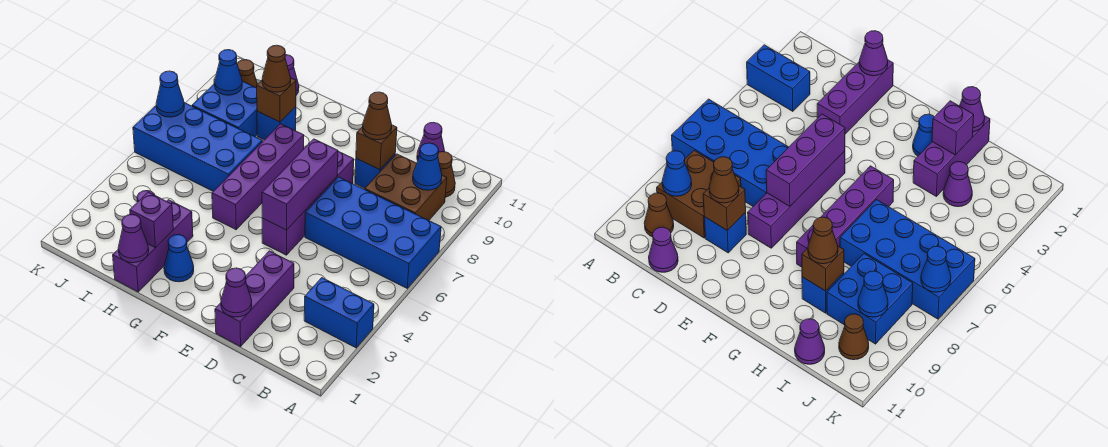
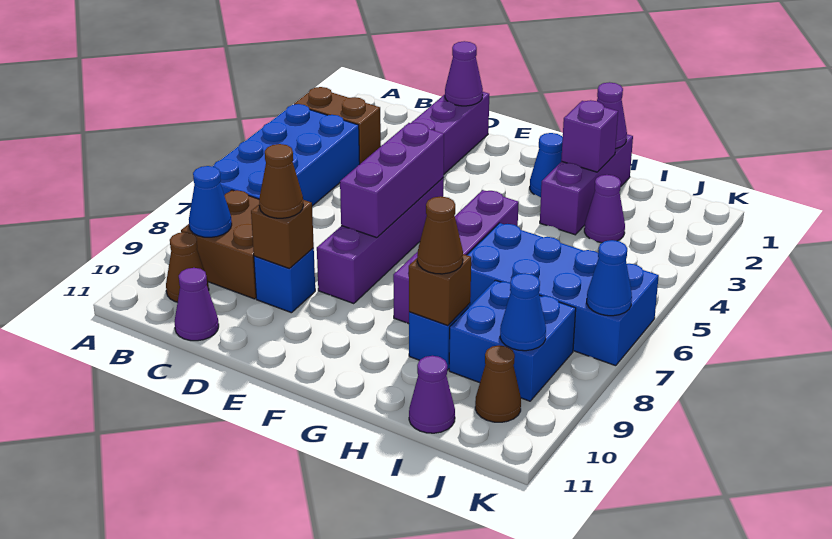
blue 1x2 brick [304,278,374,348] -> brown 1x2 brick [294,87,381,164]
blue 2x4 brick [305,177,441,288] -> blue 2x4 brick turned to [212,104,360,206]

